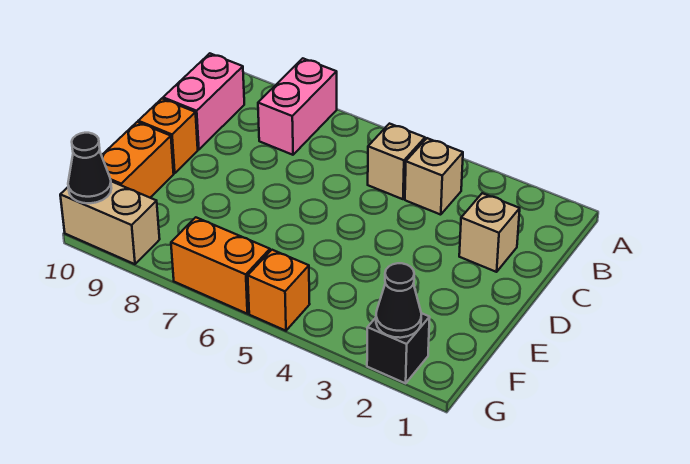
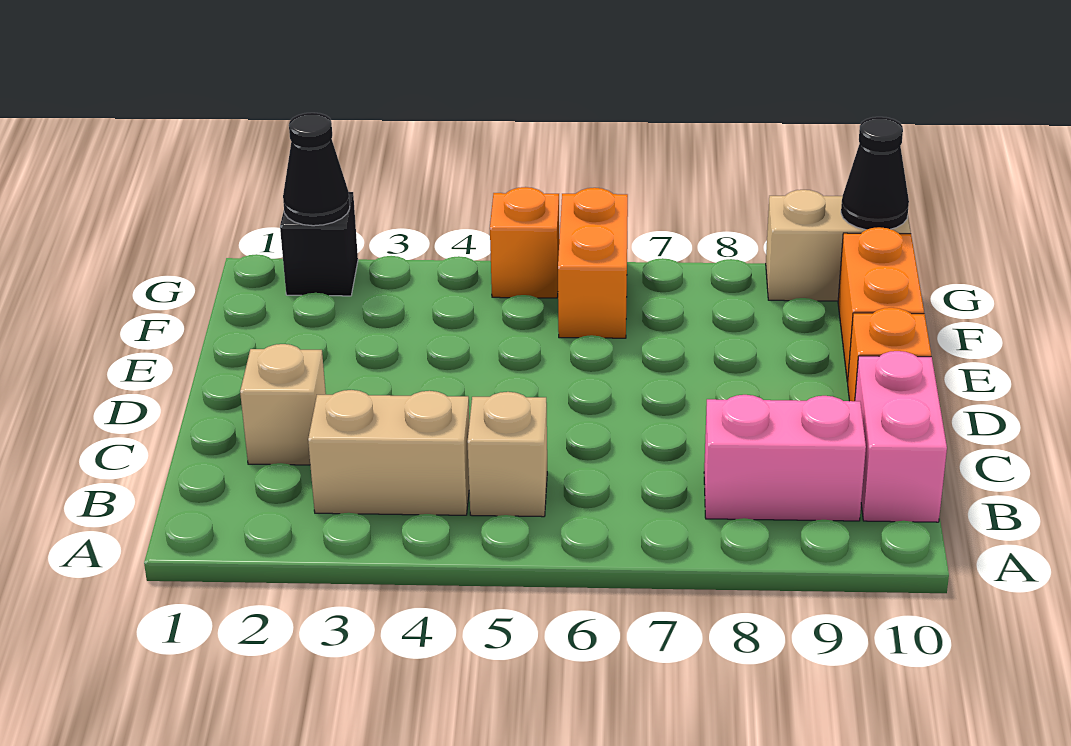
pink 1x2 brick [258,58,337,155] -> pink 1x2 brick turned to [704,395,866,521]
tan 1x1 brick [405,138,463,215] -> tan 1x2 brick [308,390,469,515]
orange 1x2 brick [171,217,270,314] -> orange 1x2 brick turned to [558,188,628,338]

